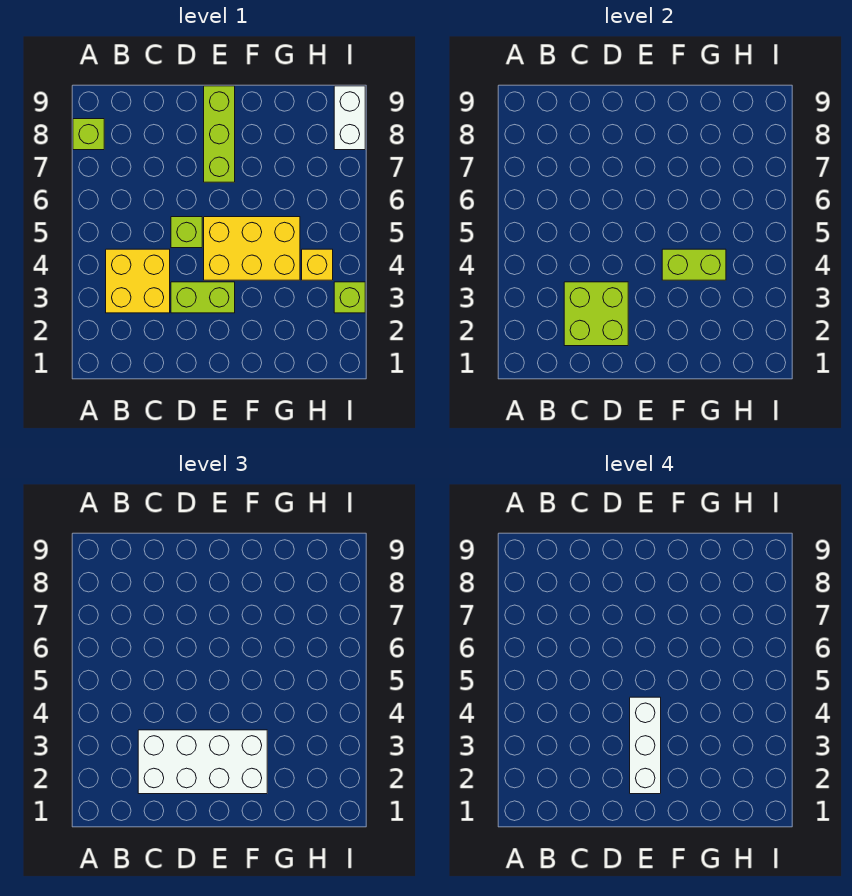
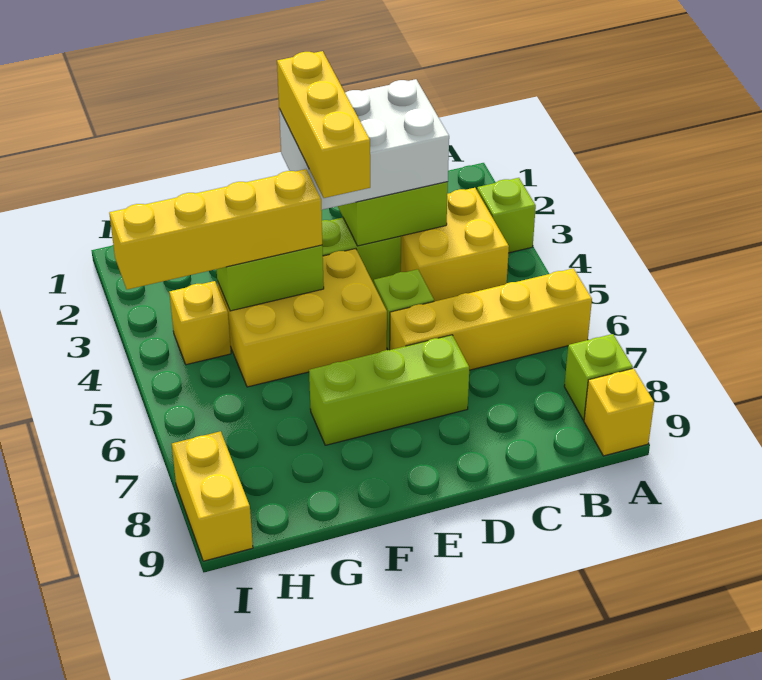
none -> yellow 1x4 brick [390,268,592,370]
none -> yellow 1x1 brick [584,368,654,456]
white 2x4 brick [138,730,267,794] -> white 2x3 brick [279,79,449,210]
white 1x3 brick [630,697,661,794] -> yellow 1x3 brick [277,51,370,198]
lime 1x3 brick [204,86,235,182] -> lime 1x3 brick turned to [309,335,469,445]
none -> yellow 1x4 brick [109,169,322,290]
lime 1x1 brick [334,282,365,313] -> lime 1x1 brick moved to [477,178,536,253]
white 1x2 brick [334,86,365,150] -> yellow 1x2 brick [172,431,253,561]

